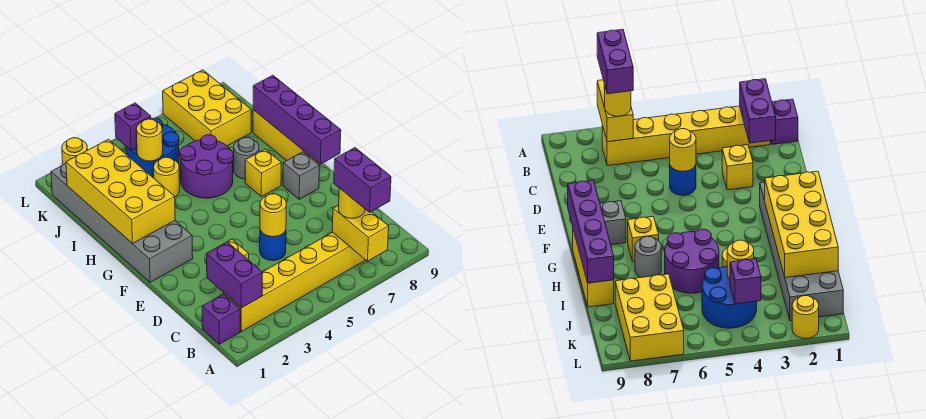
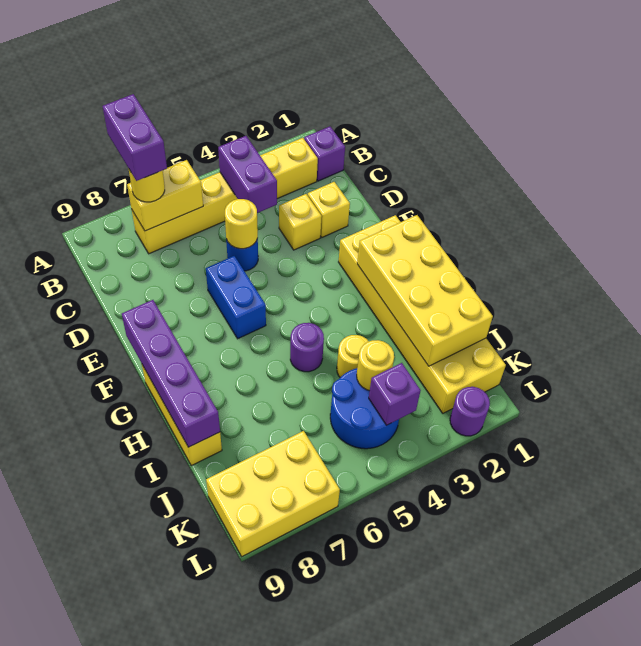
yellow 1x2 brick [332,205,389,261] -> yellow 1x2 brick turned to [127,160,203,231]
purple 1x2 brick [207,242,262,308] -> purple 1x2 brick moved to [218,136,277,213]
none -> blue 1x2 brick [206,256,266,339]
grey 2x6 brick [51,164,193,282] -> yellow 2x6 brick [339,215,506,413]
grey 1x1 brick [283,152,319,199] -> none
yellow 1x1 brick [245,149,281,197] -> yellow 1x1 brick moved to [308,182,350,237]
purple 2x2 round brick [180,135,233,198] -> purple 1x1 round brick [290,323,324,372]
grey 1x1 round brick [234,137,259,179] -> none
yellow 2x3 brick [163,70,251,146] -> yellow 2x3 brick turned to [206,431,340,557]
yellow 1x1 round brick [62,138,87,165] -> purple 1x1 round brick [450,387,490,436]

